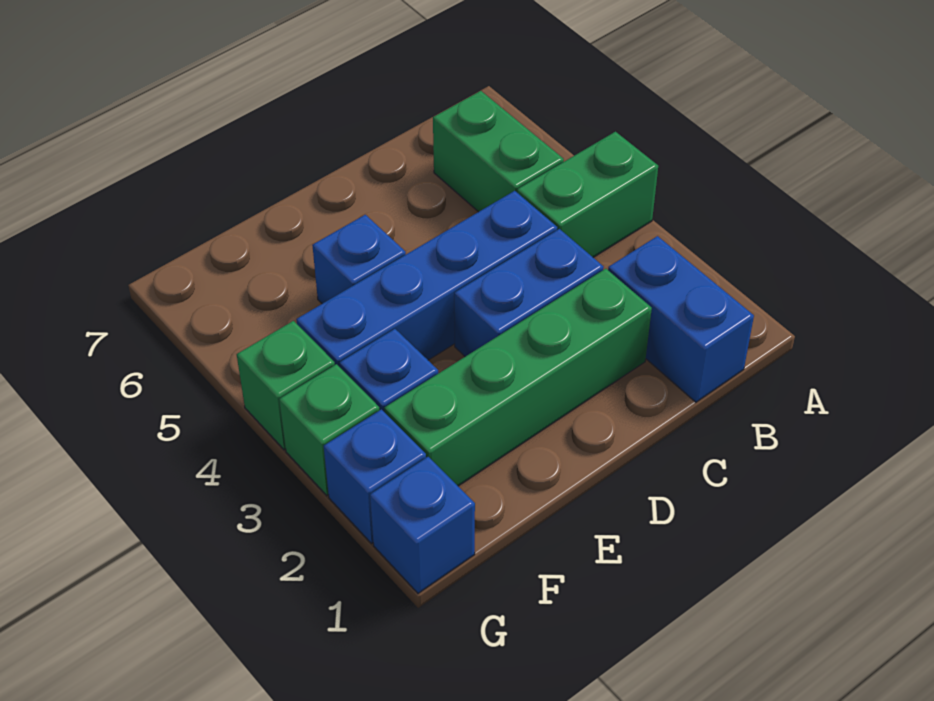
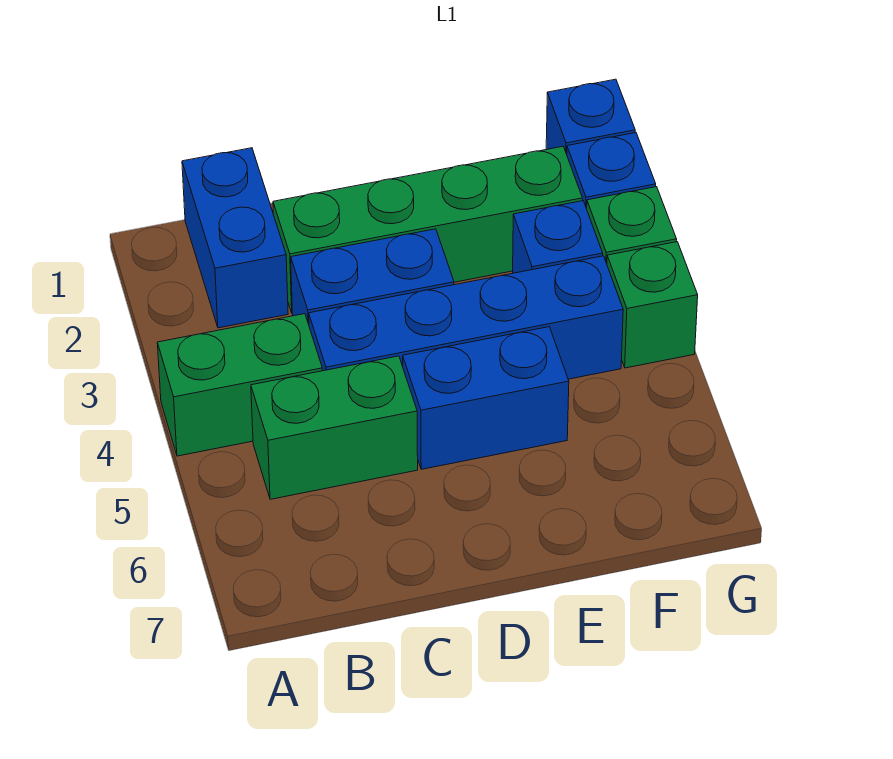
green 1x2 brick [433,91,564,212] -> green 1x2 brick turned to [251,356,418,499]
blue 1x1 brick [312,215,406,304] -> blue 1x2 brick [403,327,569,469]

